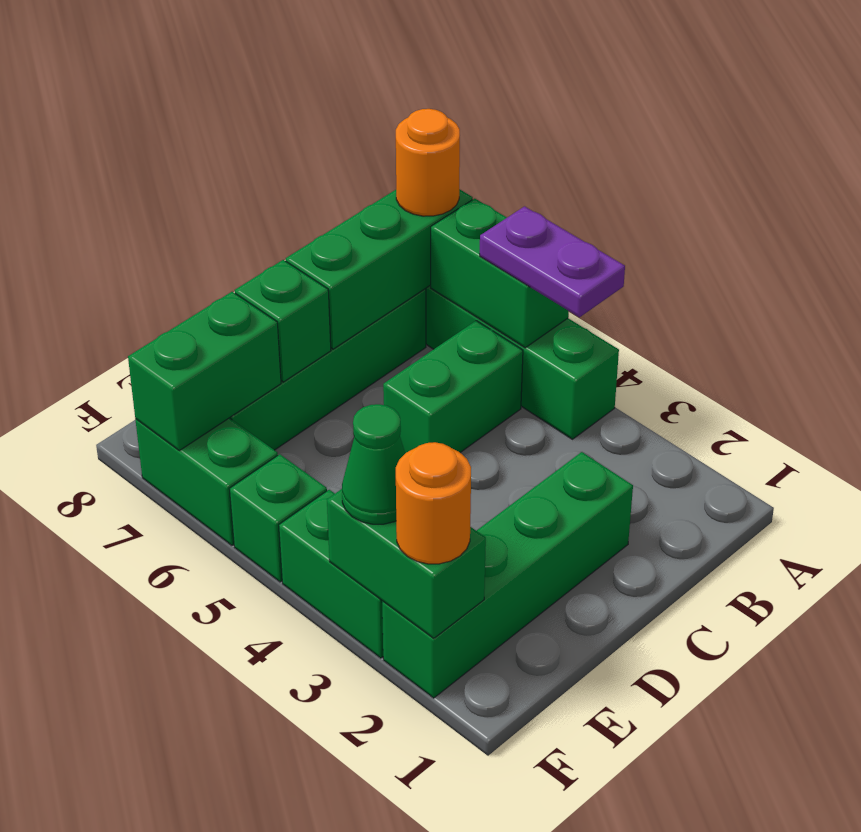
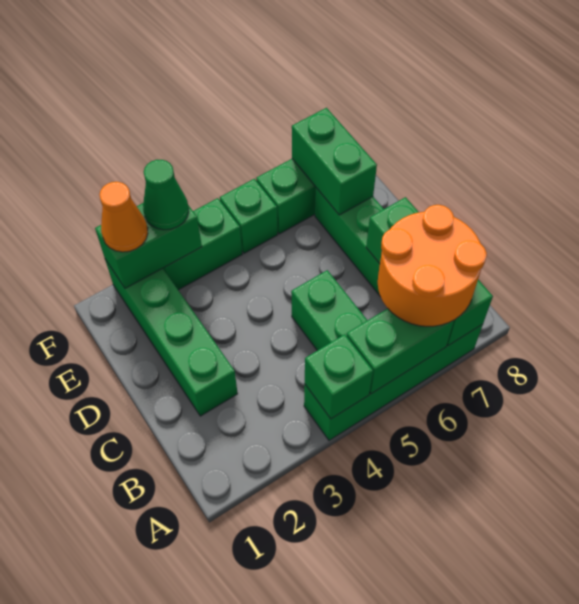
purple 1x2 plate [480,206,625,317] -> none
orange 1x1 round brick [396,109,460,216] -> orange 2x2 round brick [378,205,487,326]
green 1x1 brick [235,260,331,382] -> green 1x1 brick moved to [305,334,373,419]
orange 1x1 round brick [396,442,471,564] -> orange 1x1 cone [99,182,148,252]

